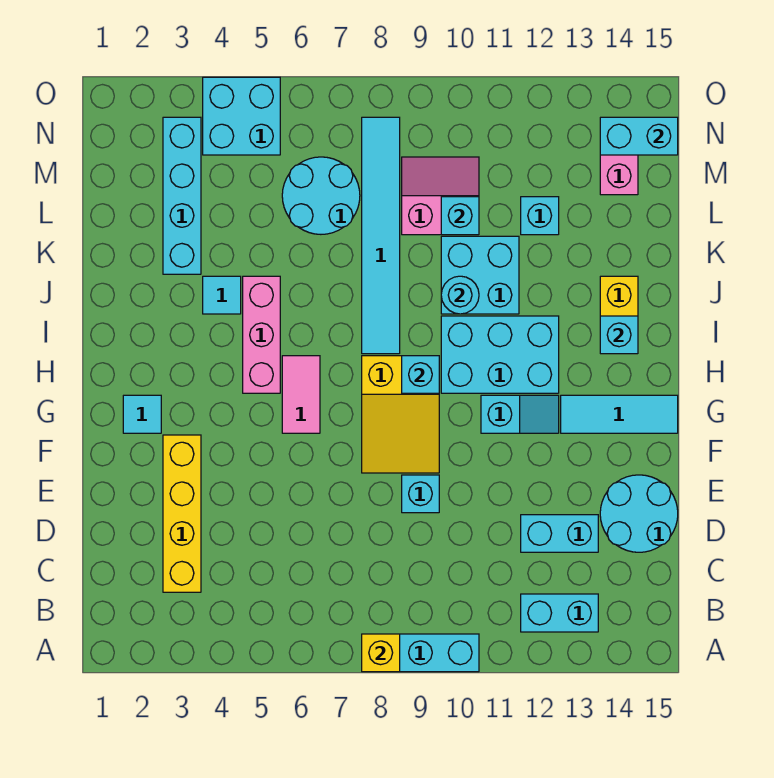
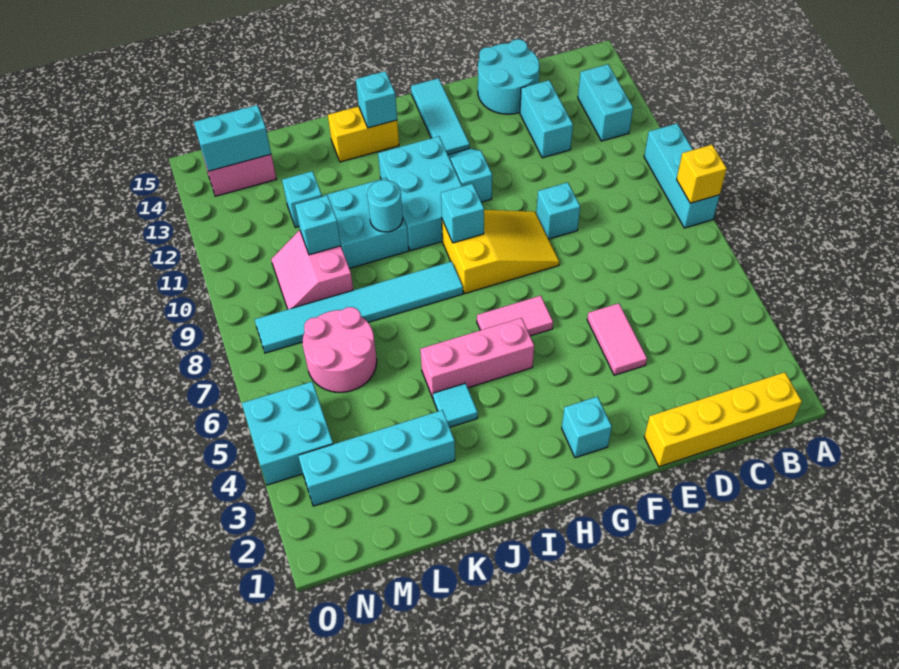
yellow 1x4 brick [163,435,201,592] -> yellow 1x4 brick moved to [644,372,802,467]
none -> pink 1x2 tile [587,303,647,375]
cyan 1x1 tile [123,395,161,433] -> cyan 1x1 brick [562,397,612,458]
cyan 2x2 round brick [282,157,360,234] -> pink 2x2 round brick [303,307,377,392]
cyan 1x2 brick [600,117,678,155] -> cyan 1x2 brick turned to [194,105,271,171]

